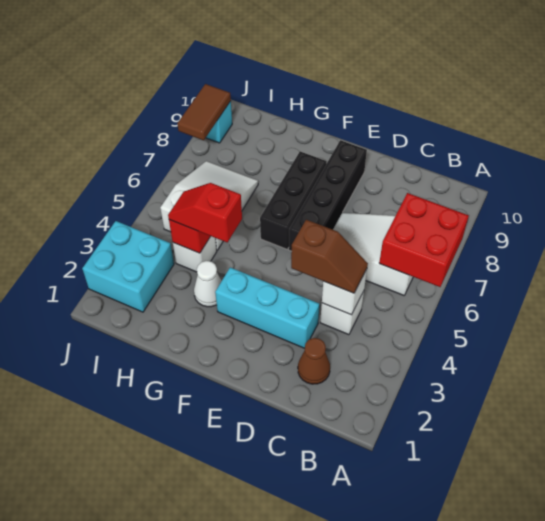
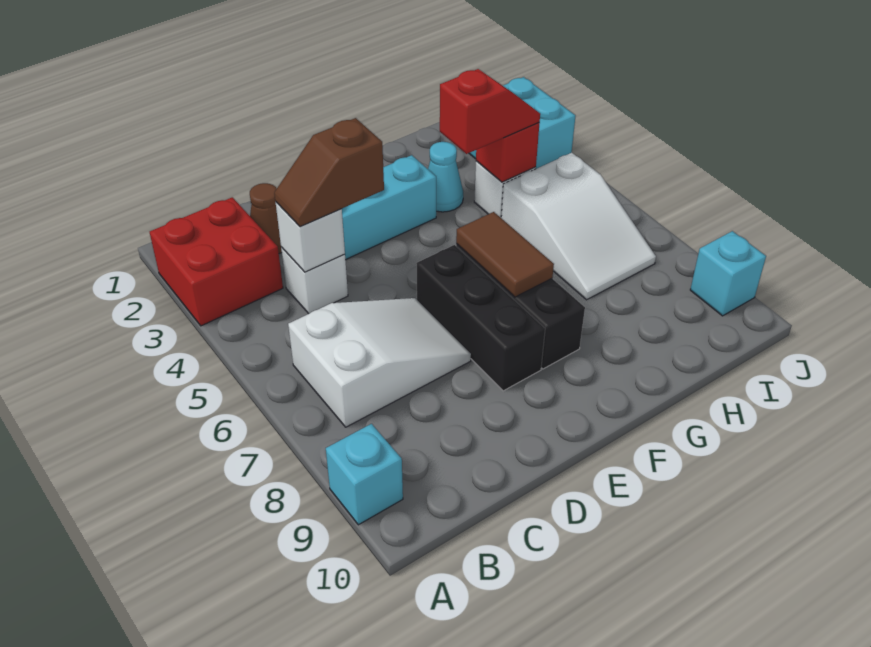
red 2x2 brick [379,193,469,287] -> red 2x2 brick moved to [150,197,283,326]
none -> cyan 1x1 brick [326,424,403,525]
black 1x4 brick [289,140,367,251] -> black 1x3 brick [416,245,545,391]
white 1x1 cone [194,261,221,307] -> cyan 1x1 cone [428,142,463,212]
brown 1x2 tile [177,84,231,140] -> brown 1x2 tile moved to [456,212,554,297]

